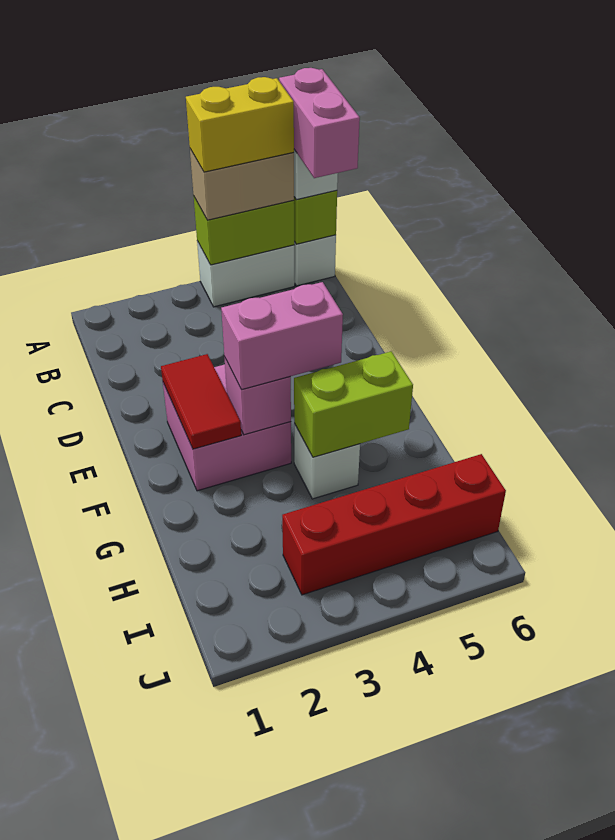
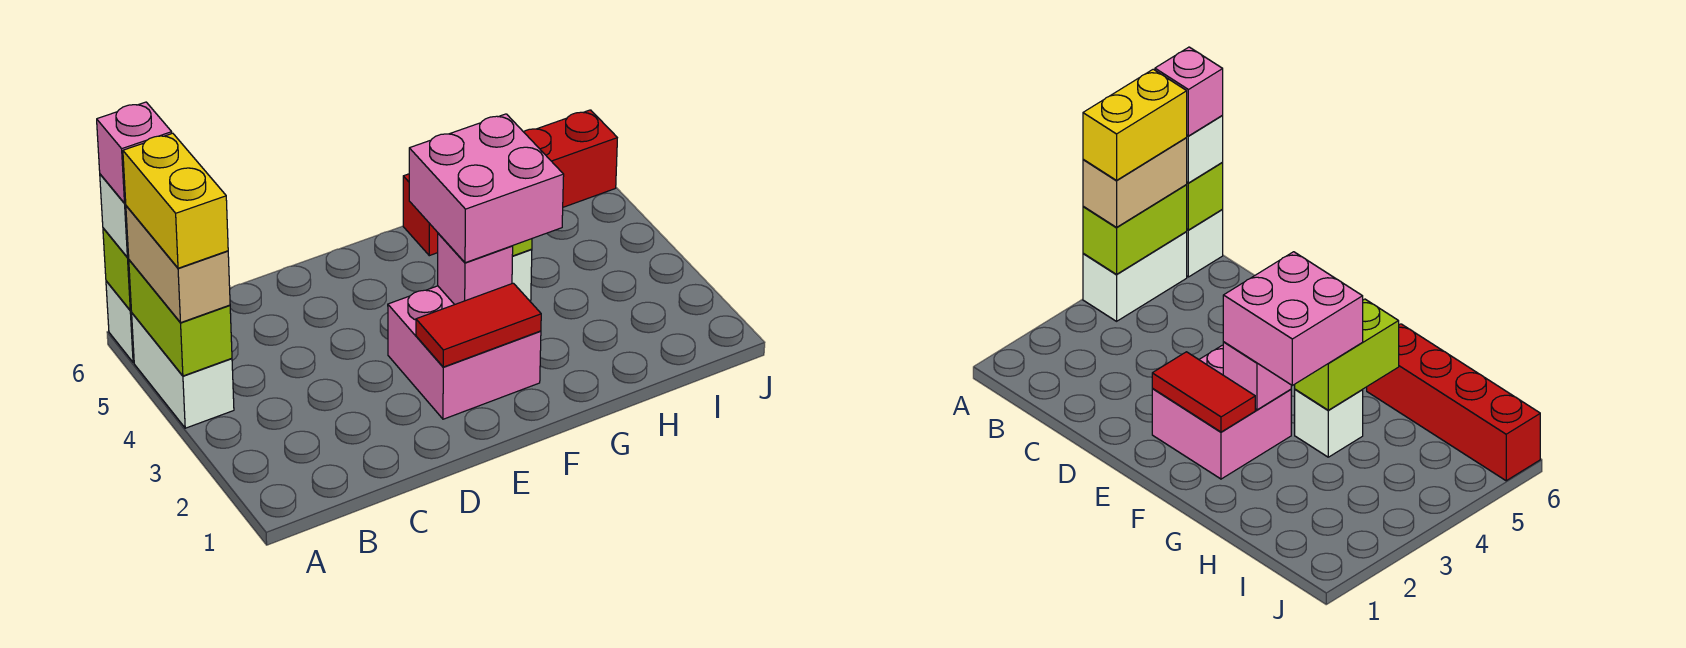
pink 1x2 brick [279,68,360,178] -> pink 1x1 brick [97,102,172,203]
pink 1x2 brick [221,282,343,390] -> pink 2x2 brick [409,114,564,263]
red 1x4 brick [282,454,506,595] -> red 1x4 brick turned to [403,110,617,256]

